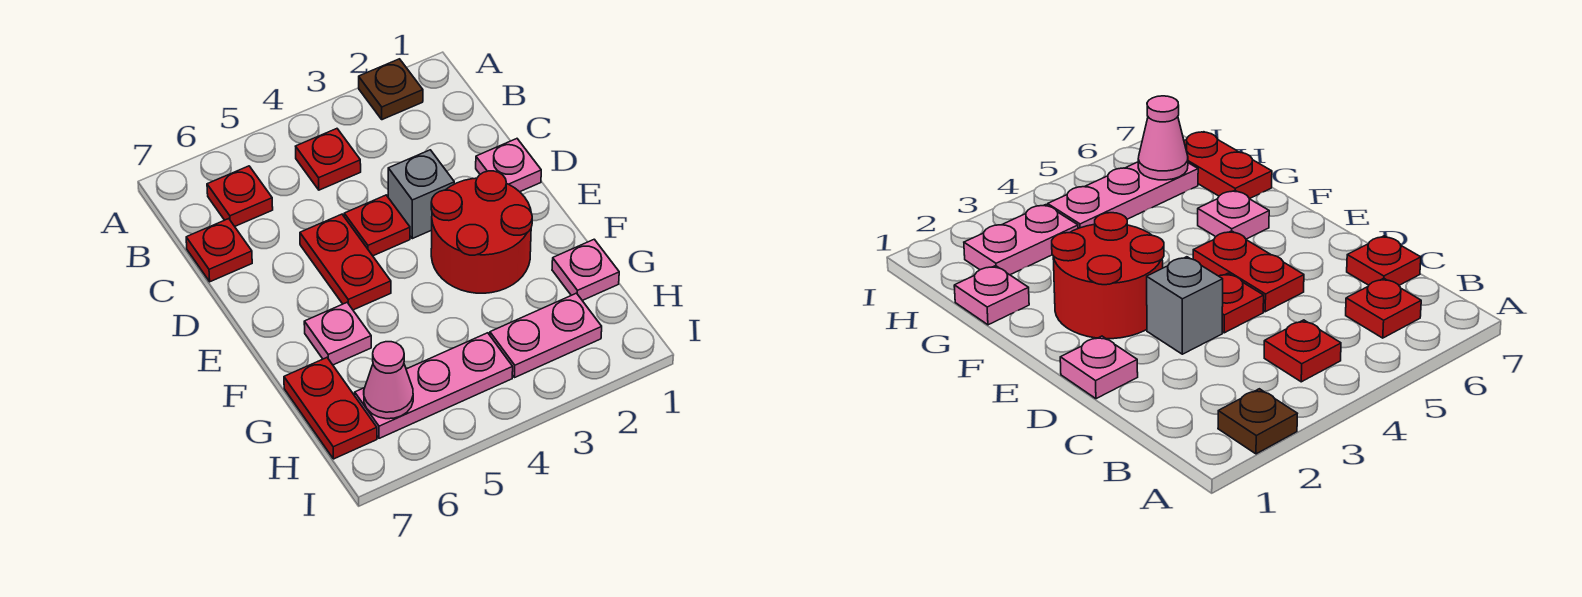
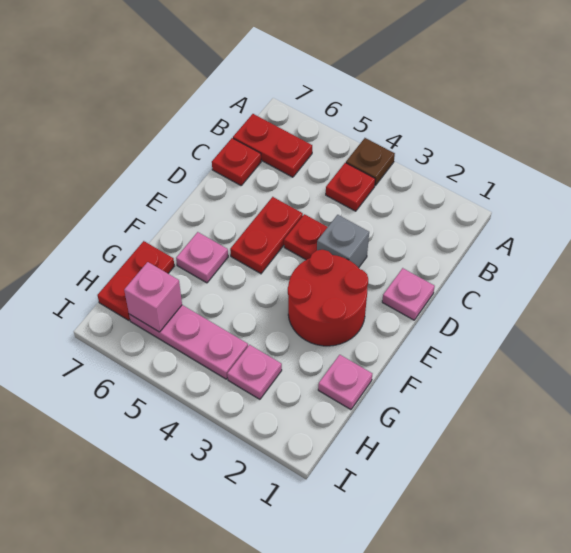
brown 1x1 plate [359,59,423,120] -> brown 1x1 plate moved to [346,138,395,186]
red 1x1 plate [207,166,273,226] -> red 1x2 plate [233,114,312,177]
pink 1x2 plate [490,293,602,378] -> pink 1x1 plate [227,345,282,399]
pink 1x1 cone [364,342,413,419] -> pink 1x1 brick [124,262,182,332]

